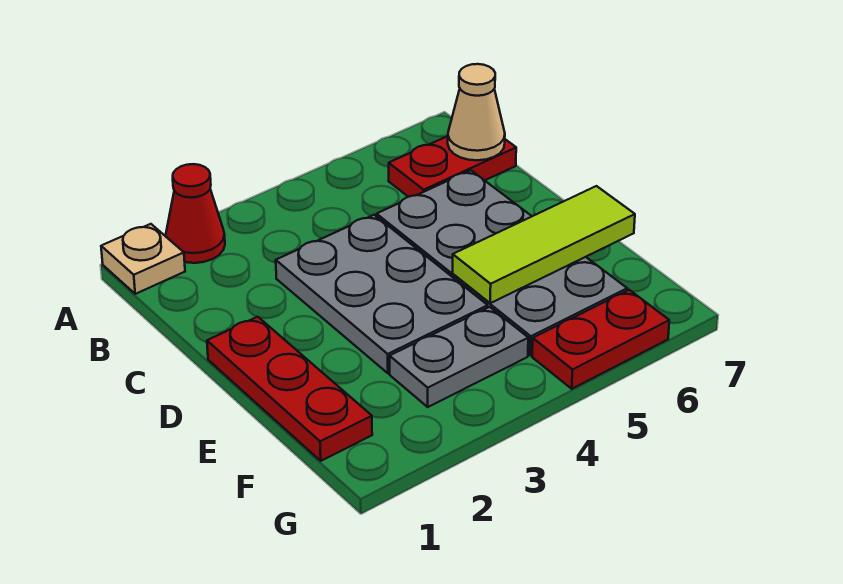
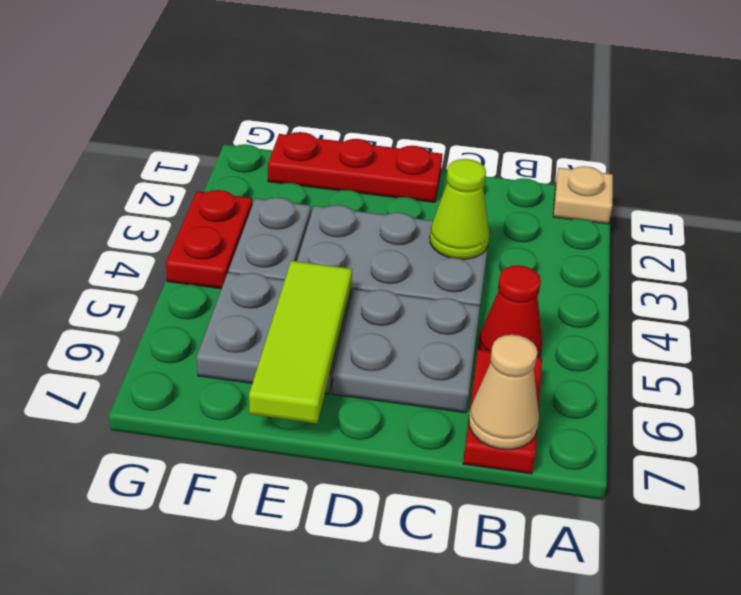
red 1x1 cone [166,164,225,263] -> red 1x1 cone moved to [478,265,542,357]
none -> lime 1x1 cone [430,159,489,259]
red 1x2 plate [532,290,669,389] -> red 1x2 plate moved to [166,190,252,289]

